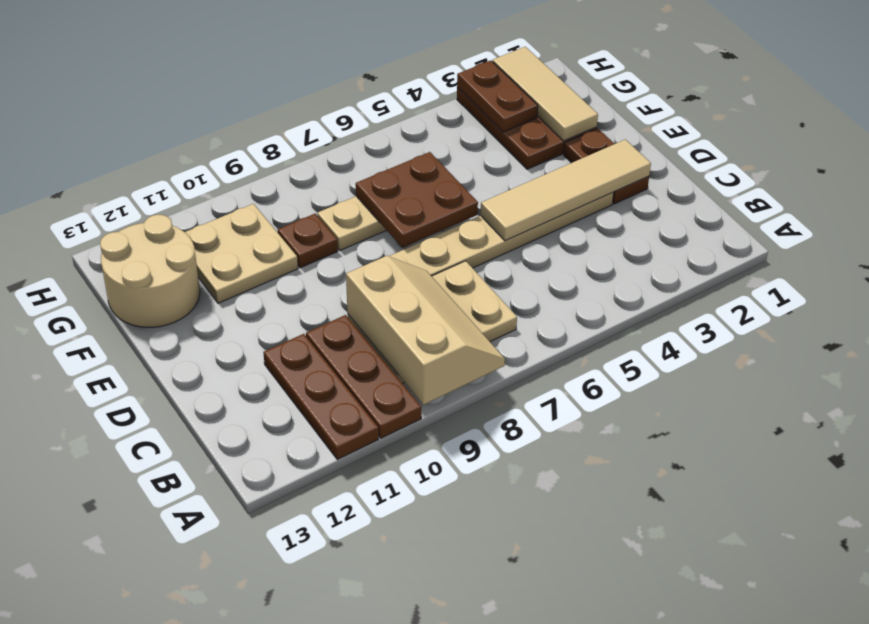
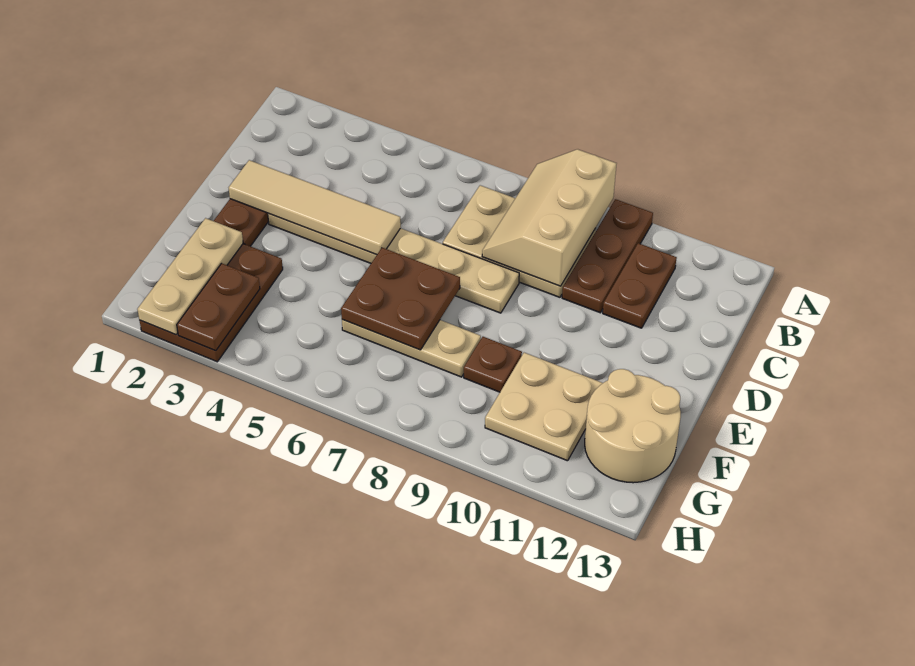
brown 1x3 plate [263,334,379,459] -> brown 1x2 plate [603,243,677,328]
tan 1x3 tile [492,47,598,141] -> tan 1x3 plate [137,218,243,335]

